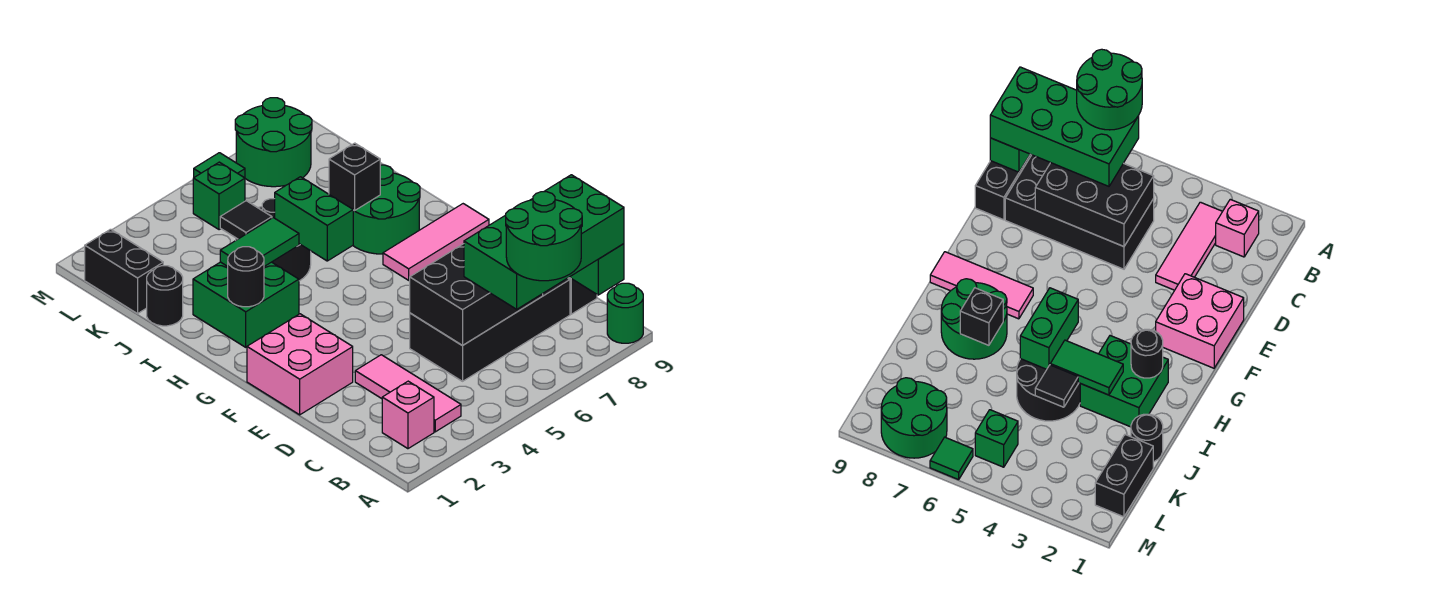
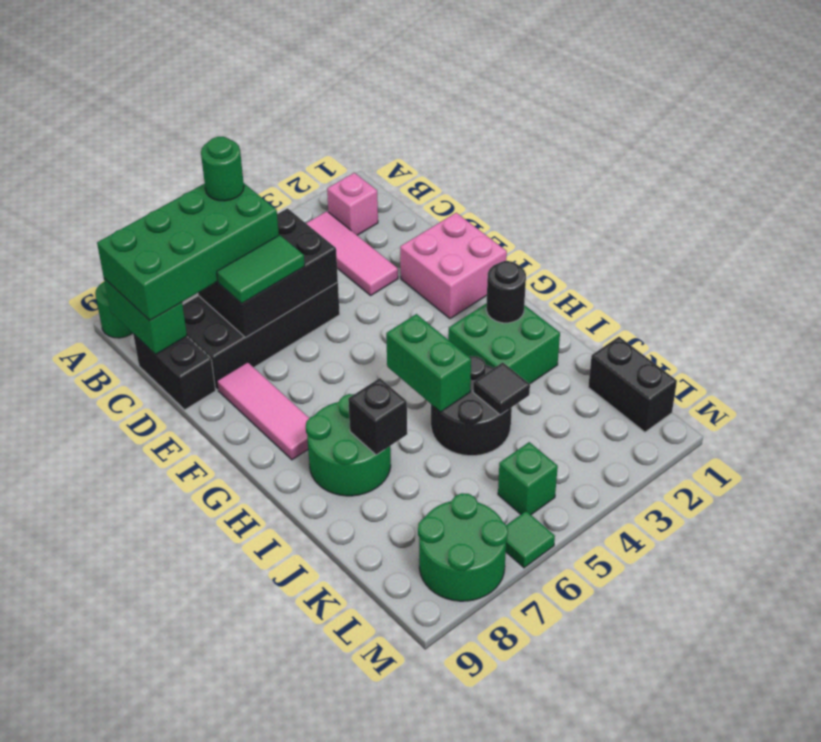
green 2x2 round brick [506,192,582,281] -> green 1x1 round brick [201,137,244,201]
pink 1x3 tile [383,204,489,280] -> pink 1x3 tile turned to [217,362,309,460]
green 1x2 tile [220,218,299,266] -> green 1x2 tile moved to [217,235,305,304]
black 1x1 round brick [147,266,183,326] -> none

